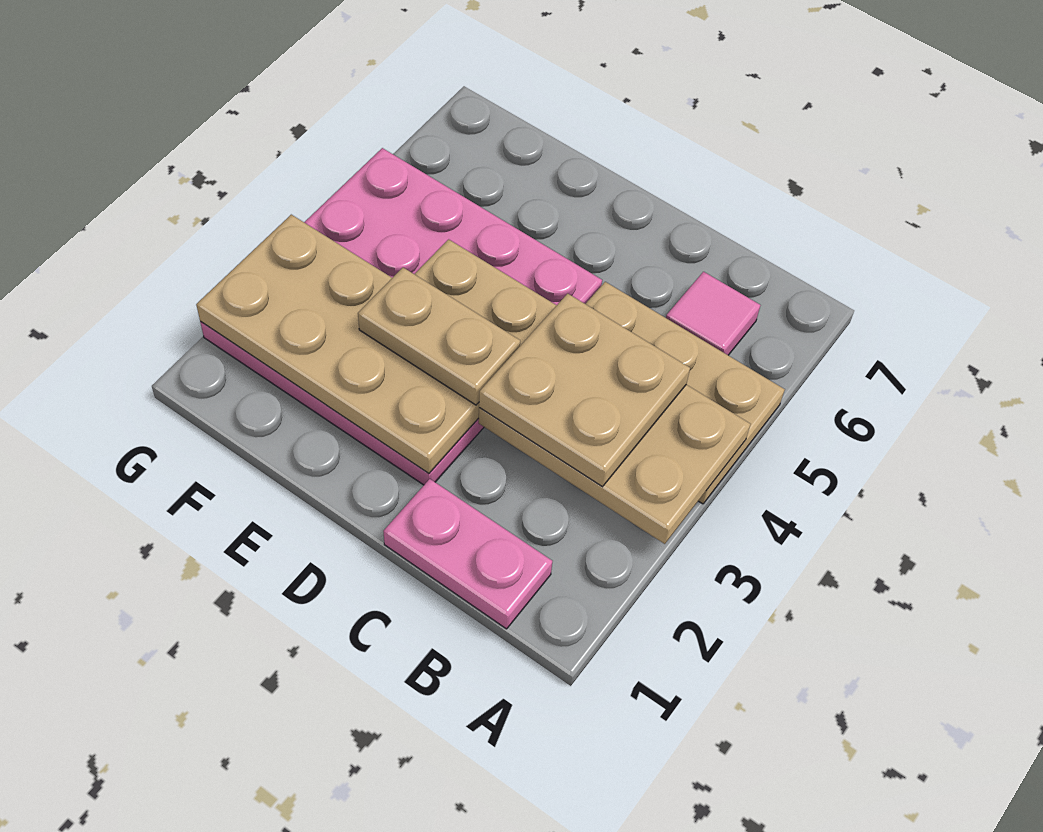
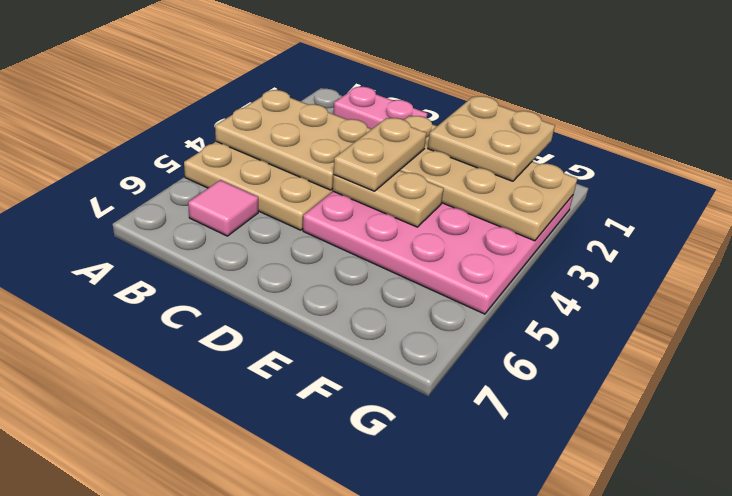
tan 2x2 plate [479,294,690,487] -> tan 2x2 plate moved to [428,96,555,181]
tan 1x2 plate [358,268,520,405] -> tan 1x2 plate turned to [334,118,426,191]

